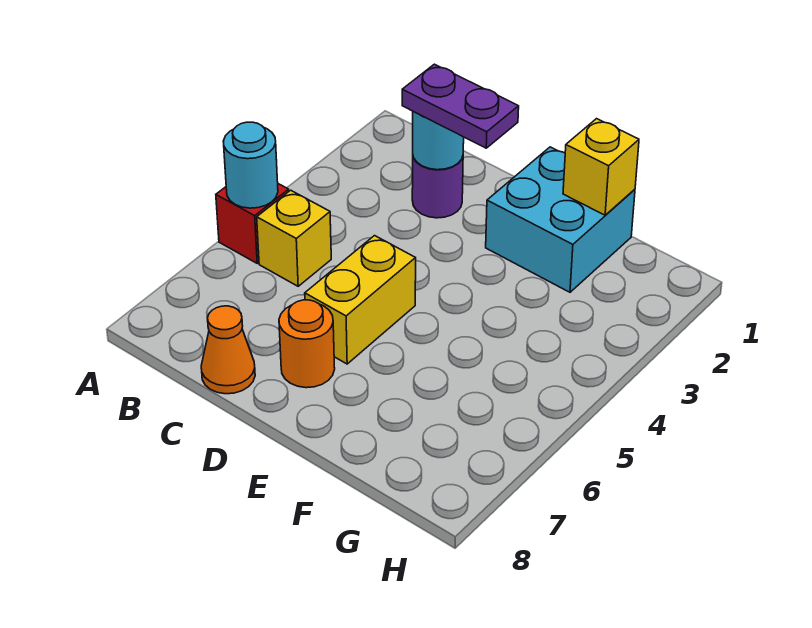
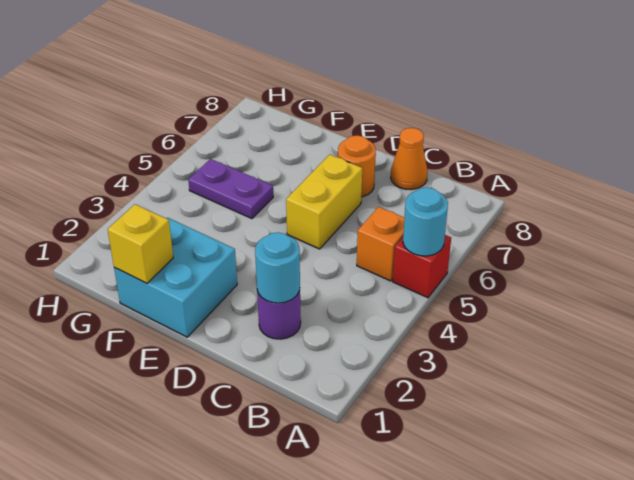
yellow 1x1 brick [257,190,331,286] -> orange 1x1 brick [357,207,404,281]
purple 1x2 plate [402,64,519,148] -> purple 1x2 plate moved to [188,159,273,219]

